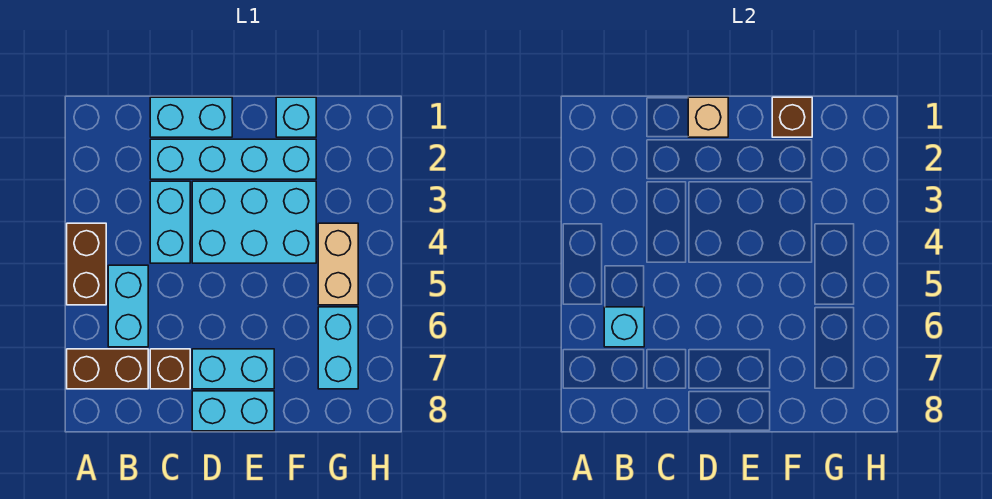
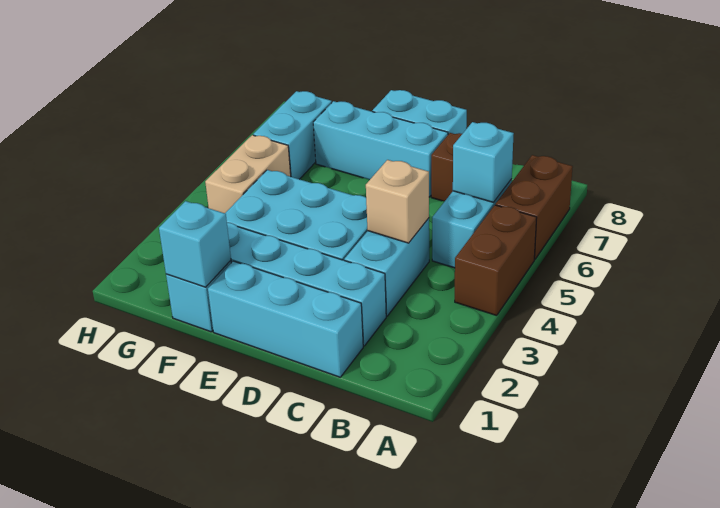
brown 1x2 brick [67,349,148,389] -> brown 1x2 brick turned to [496,155,573,259]
cyan 1x2 brick [150,97,232,137] -> cyan 1x3 brick [208,261,363,377]
tan 1x1 brick [688,97,728,137] -> tan 1x1 brick moved to [366,160,429,243]
cyan 1x2 brick [192,349,274,389] -> cyan 1x3 brick [313,101,448,197]
brown 1x1 brick [772,97,812,137] -> cyan 1x1 brick [159,201,231,287]

